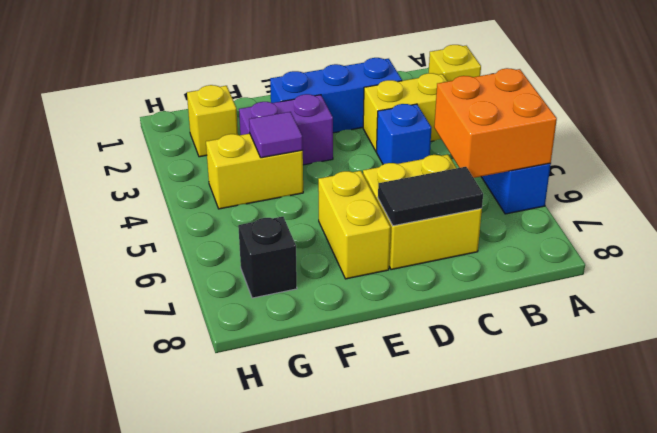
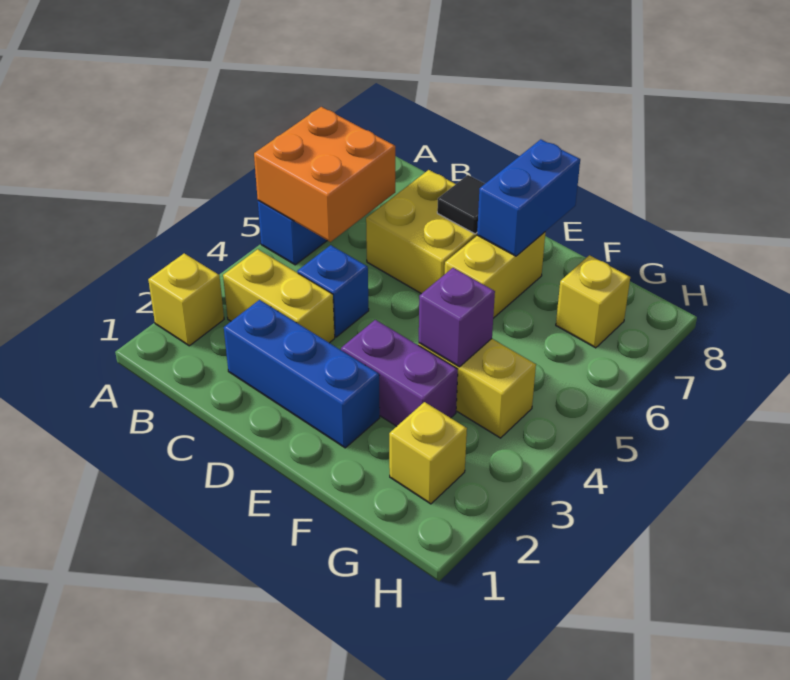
black 1x2 tile [378,167,483,226] -> black 1x1 tile [437,175,485,234]
none -> blue 1x2 brick [477,139,580,256]
purple 1x1 tile [249,112,303,158] -> purple 1x1 brick [419,268,495,367]
black 1x1 brick [238,217,297,298] -> yellow 1x1 brick [556,255,630,348]

